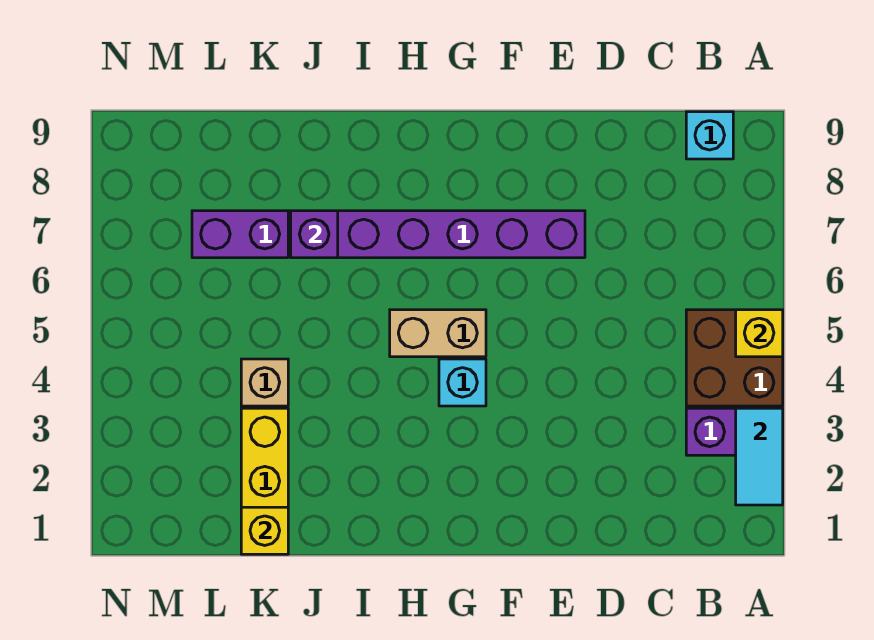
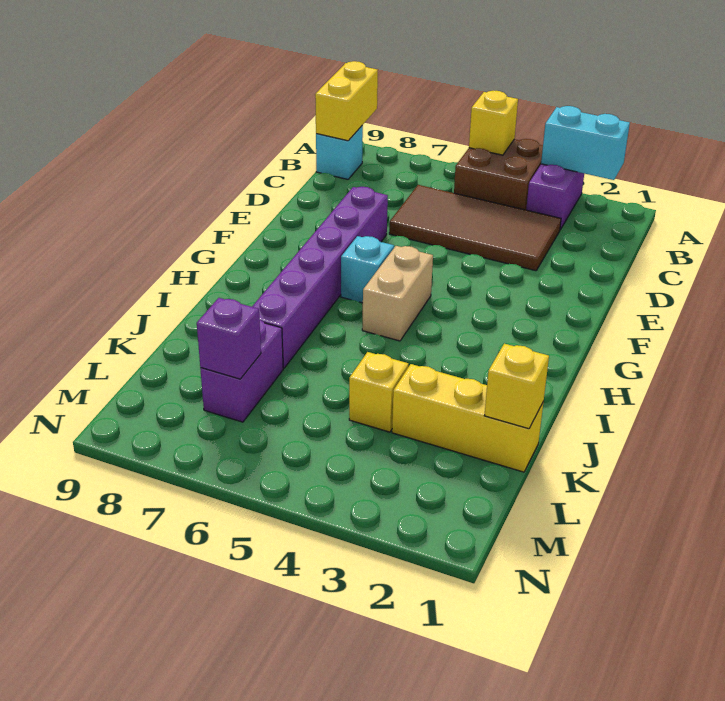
cyan 1x2 tile [736,408,783,505] -> cyan 1x2 brick [541,106,630,180]
none -> yellow 1x2 brick [315,61,378,141]
none -> brown 2x4 tile [389,185,561,271]
cyan 1x1 brick [439,359,486,406] -> cyan 1x1 brick moved to [341,236,394,303]
purple 1x1 brick [291,211,338,258] -> purple 1x1 brick moved to [197,298,261,379]
tan 1x1 brick [241,359,288,406] -> yellow 1x1 brick [349,352,408,432]

